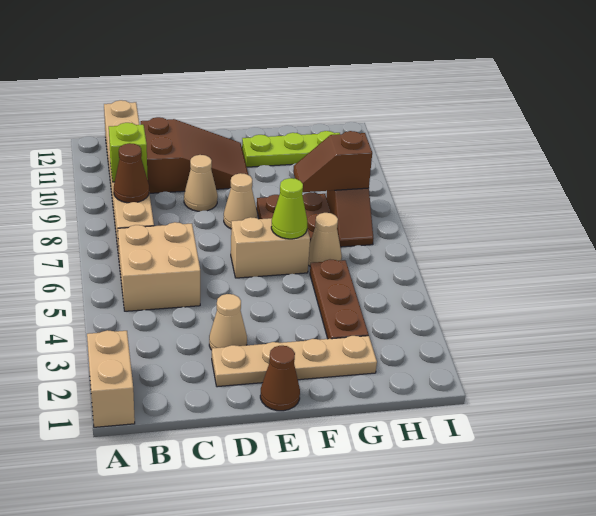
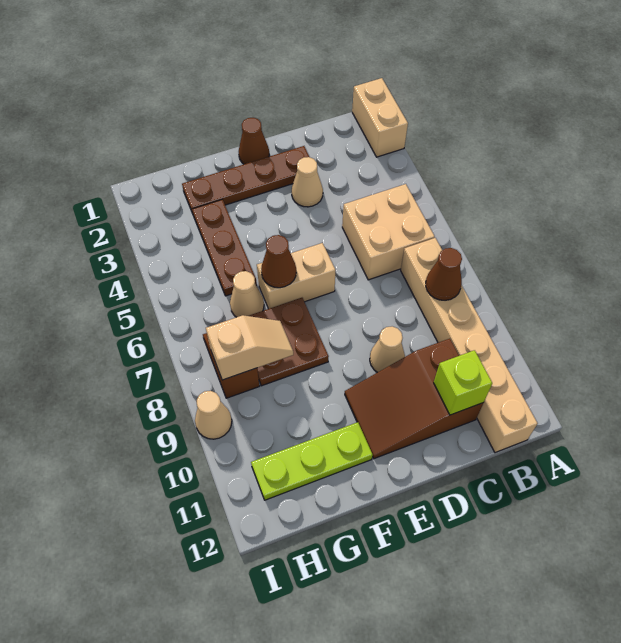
lime 1x1 brick [109,123,148,182] -> lime 1x1 brick moved to [434,350,492,415]
tan 1x4 plate [212,336,377,387] -> brown 1x4 plate [182,146,309,213]
tan 1x1 cone [224,173,258,229] -> tan 1x1 cone moved to [195,391,232,439]
lime 1x1 cone [271,178,307,239] -> brown 1x1 cone [261,235,296,288]
brown 1x2 slope [293,131,372,192] -> tan 1x2 slope [206,315,293,380]

